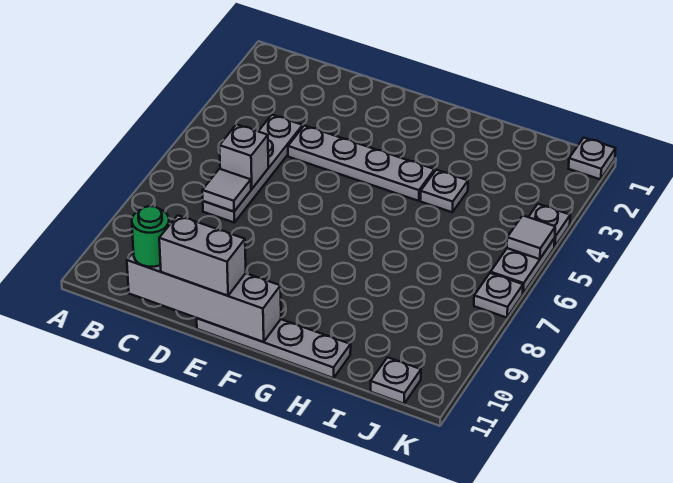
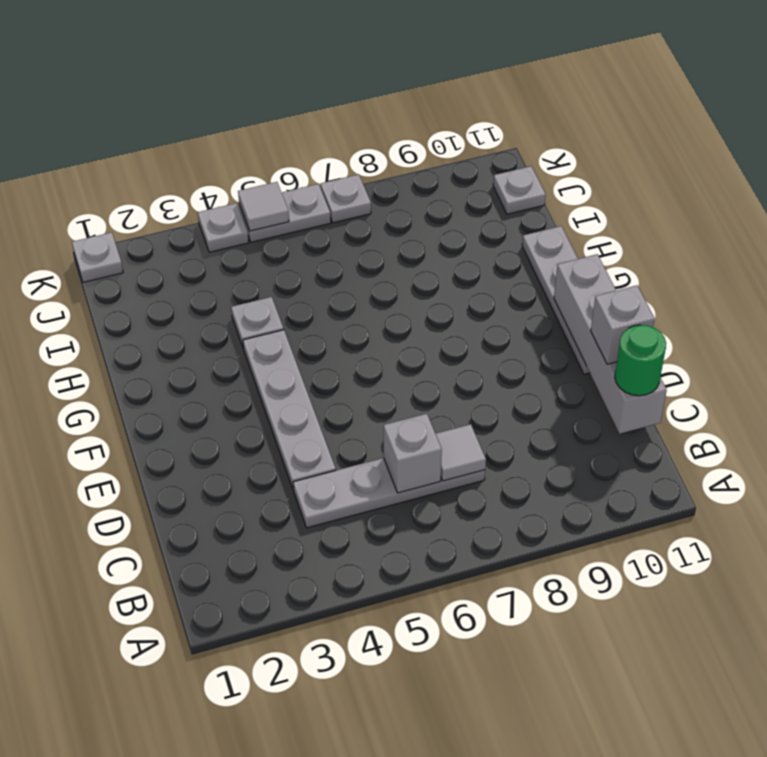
grey 1x2 brick [159,215,246,296] -> grey 1x1 brick [591,285,655,364]

